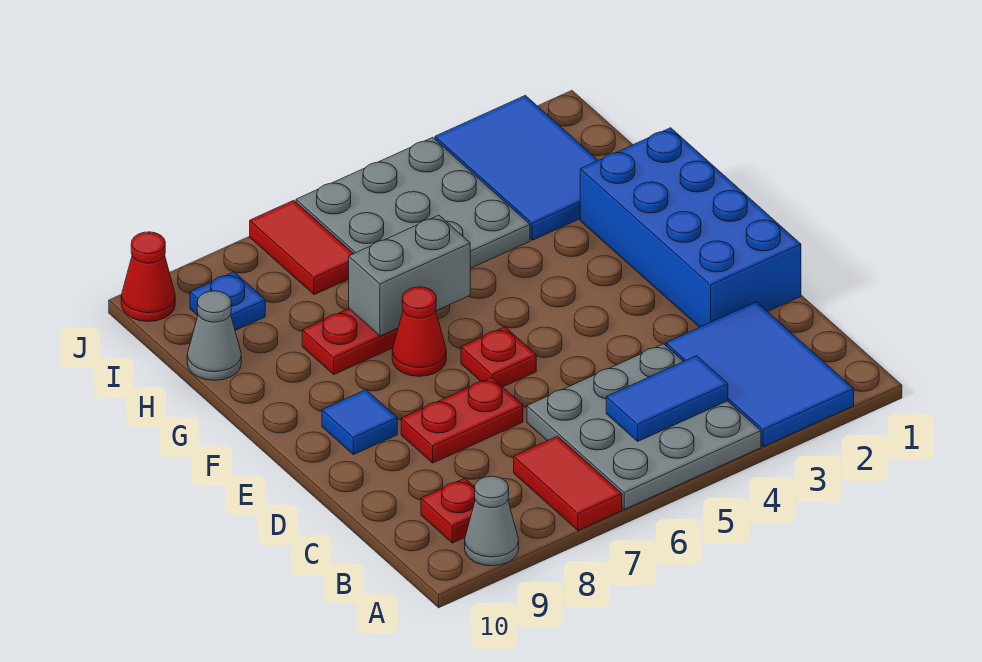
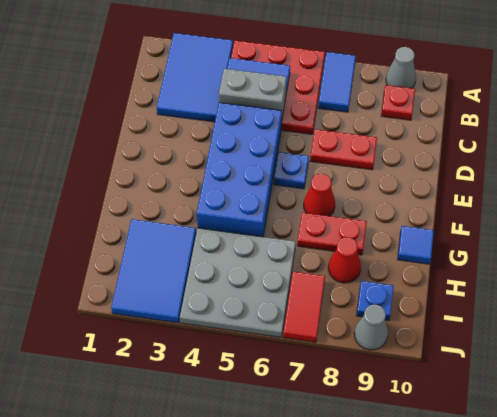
grey 3x3 plate [527,344,761,509] -> red 3x3 plate [231,41,325,134]
red 1x2 tile [514,436,622,530] -> blue 1x2 tile [318,52,356,112]
blue 2x4 brick [580,128,801,327] -> blue 2x4 brick moved to [197,103,282,237]
red 1x1 plate [461,327,536,387] -> blue 1x1 plate [274,152,309,189]
blue 1x1 tile [322,390,397,454] -> blue 1x1 tile moved to [398,226,434,264]
grey 1x2 brick [349,215,470,336] -> grey 1x2 brick moved to [219,69,287,123]
grey 1x1 cone [187,291,241,380] -> grey 1x1 cone moved to [354,305,388,350]
red 1x1 cone [121,232,175,321] -> red 1x1 cone moved to [328,237,361,283]

